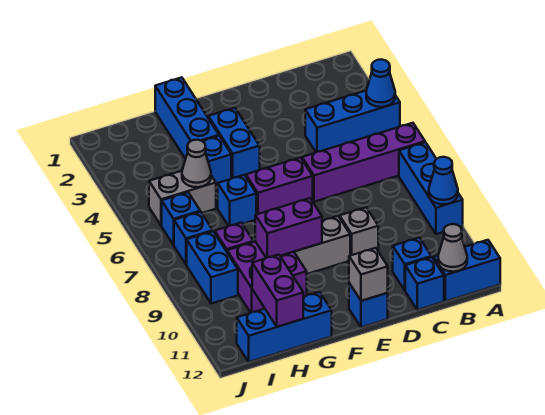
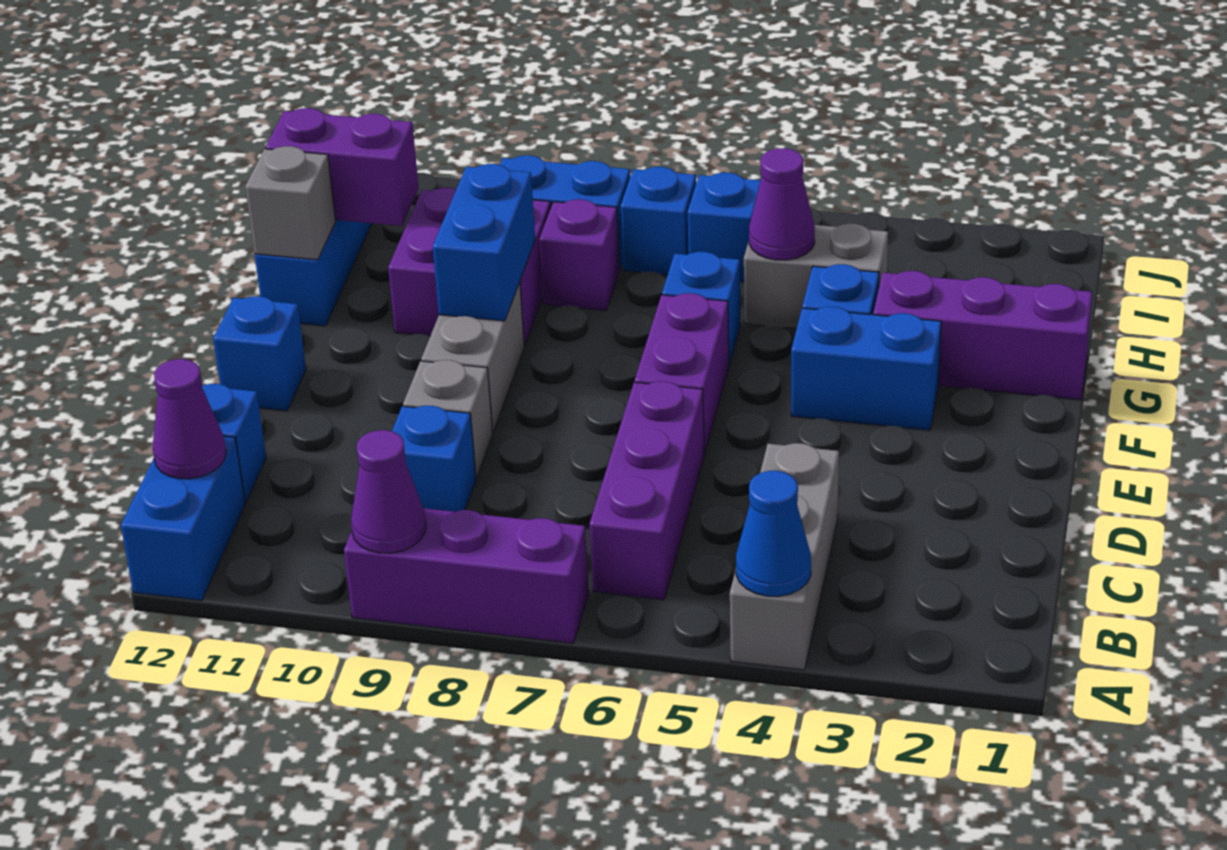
blue 1x3 brick [305,91,400,152] -> grey 1x3 brick [730,443,839,670]
purple 1x4 brick [302,123,425,202] -> purple 1x3 brick [590,381,704,600]
blue 1x3 brick [399,142,463,234] -> purple 1x3 brick [344,508,589,643]
blue 1x1 cone [429,157,458,204] -> purple 1x1 cone [351,430,426,553]
grey 1x1 cone [438,224,467,272] -> purple 1x1 cone [152,359,226,479]
blue 1x1 brick [393,238,431,290] -> blue 1x1 brick moved to [392,406,476,512]
grey 1x1 brick [349,248,388,301] -> grey 1x1 brick moved to [245,146,336,260]
purple 1x2 brick [255,198,322,258] -> blue 1x2 brick [433,164,535,321]
blue 1x3 brick [155,77,219,159] -> purple 1x3 brick [873,271,1092,400]
grey 1x2 brick [149,171,216,226] -> grey 1x2 brick turned to [744,224,888,329]
grey 1x1 cone [182,140,211,187] -> purple 1x1 cone [749,148,815,260]

